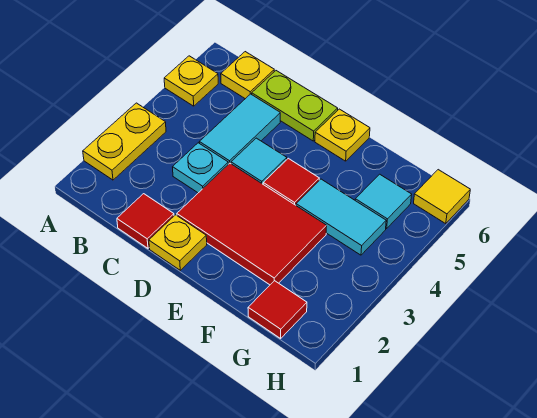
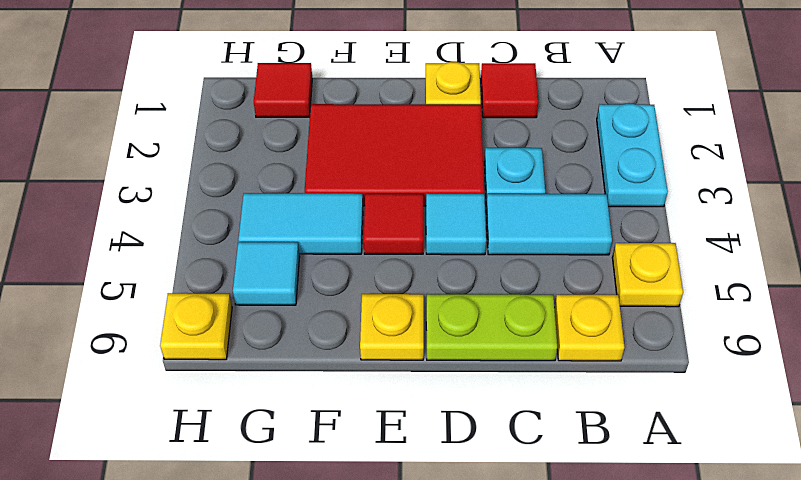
yellow 1x2 plate [83,103,166,180] -> cyan 1x2 plate [597,104,668,207]
cyan 1x2 tile [199,94,280,164] -> cyan 1x2 tile turned to [486,194,612,255]
yellow 1x1 tile [414,170,470,224] -> yellow 1x1 plate [160,293,232,360]

